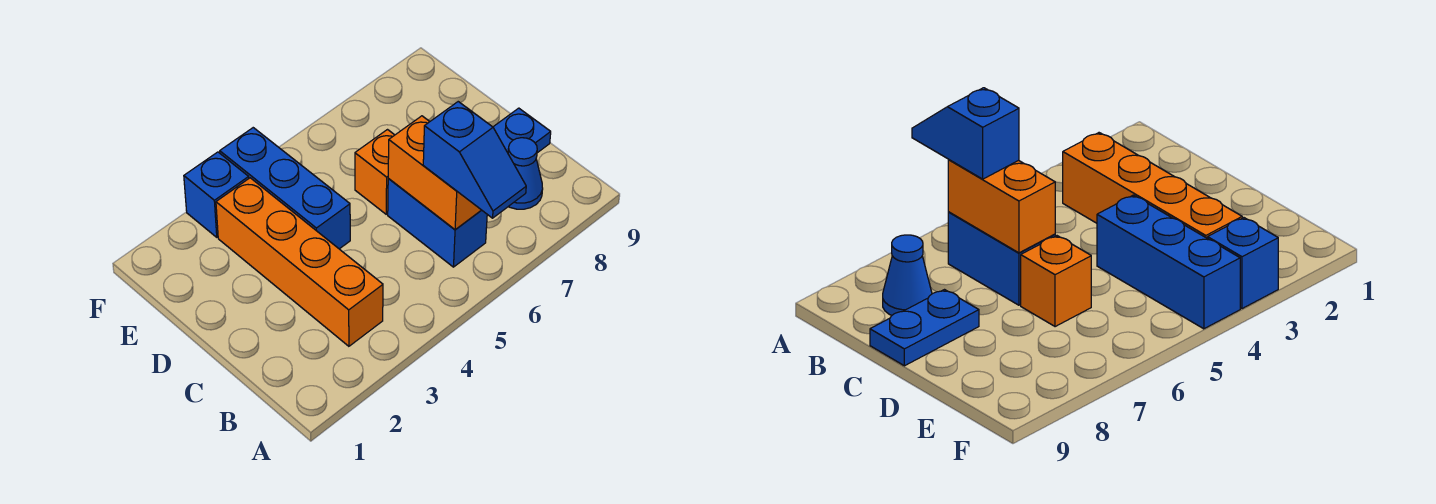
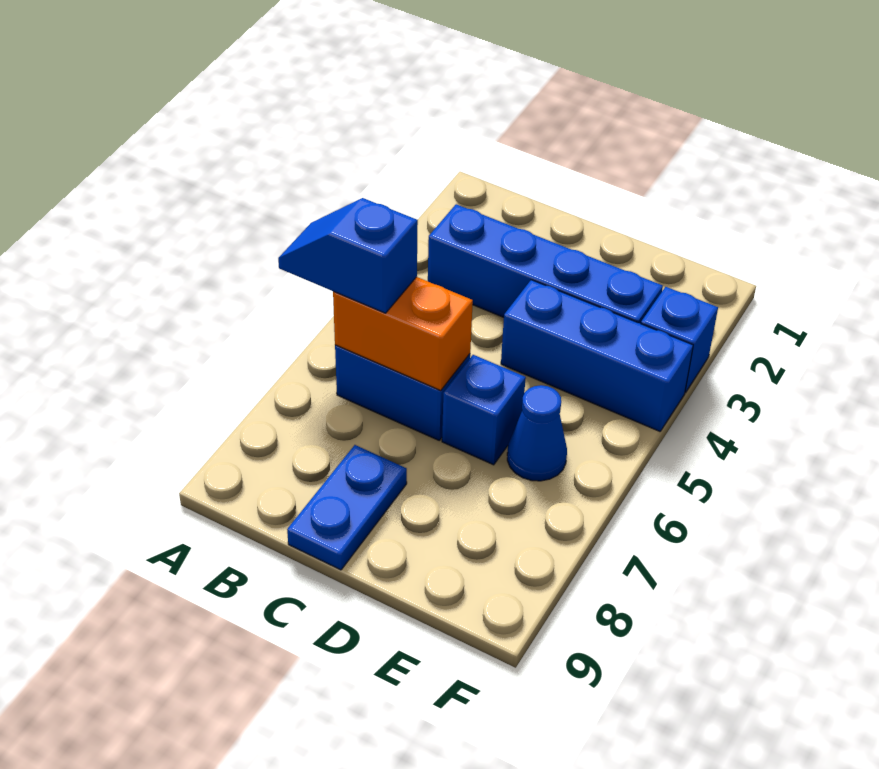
orange 1x4 brick [216,178,383,346] -> blue 1x4 brick [428,204,663,324]
blue 1x1 cone [508,138,543,209] -> blue 1x1 cone moved to [507,385,567,481]
orange 1x1 brick [355,130,394,214] -> blue 1x1 brick [442,355,526,465]

